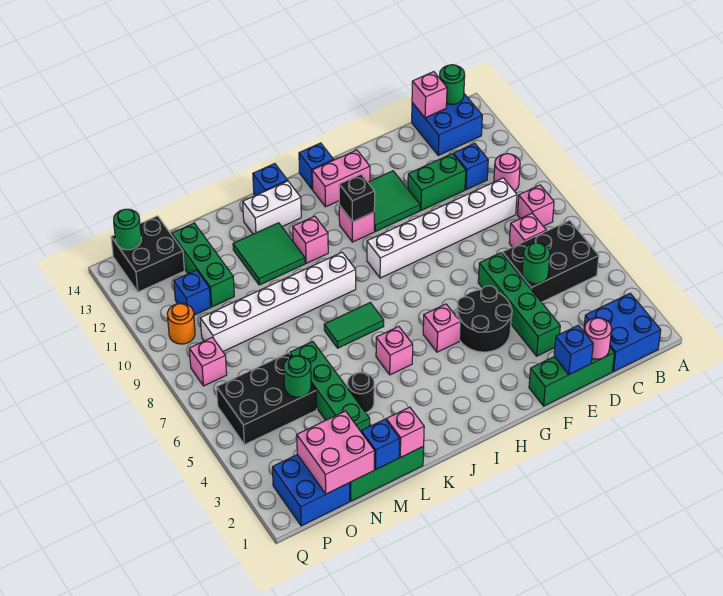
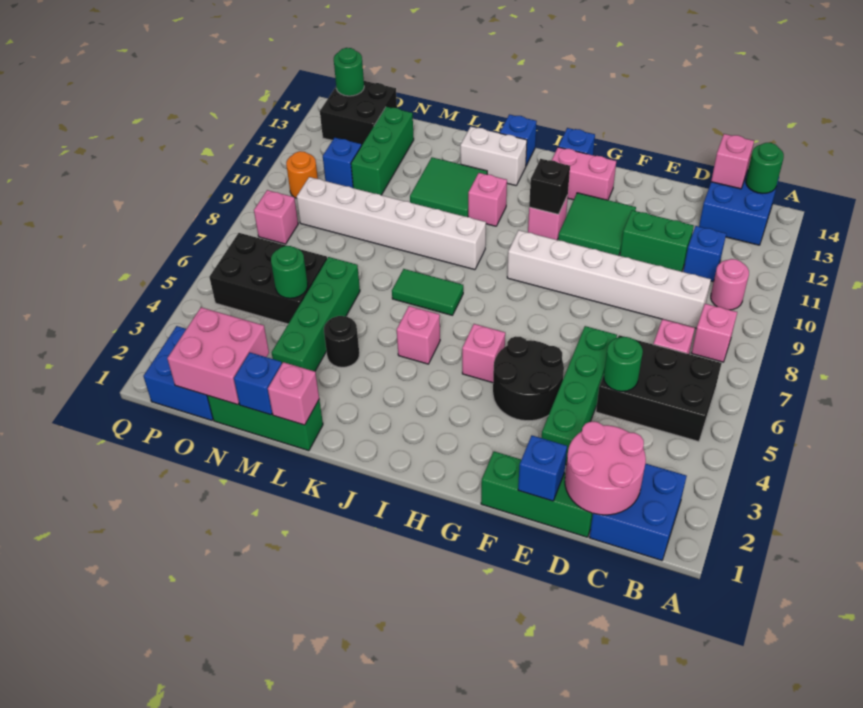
pink 1x1 round brick [584,318,612,359] -> pink 2x2 round brick [565,421,646,515]

